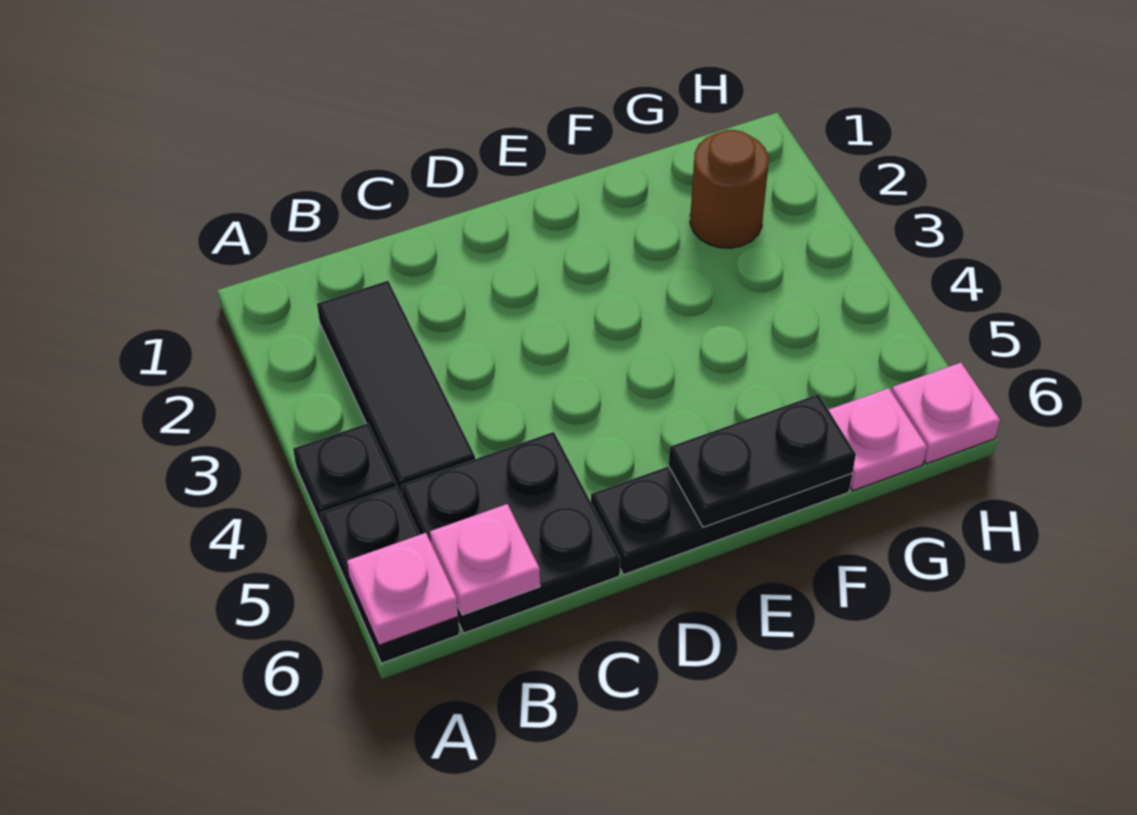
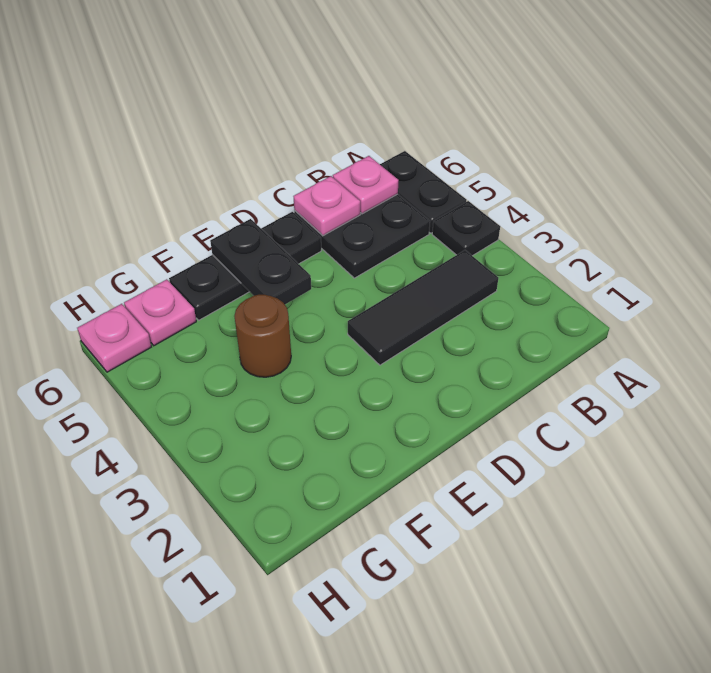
pink 1x1 plate [347,533,458,645] -> pink 1x1 plate moved to [293,176,360,236]
black 1x3 tile [317,281,475,495] -> black 1x3 tile turned to [348,250,498,365]
black 1x2 plate [669,394,856,527] -> black 1x2 plate turned to [210,219,311,304]
brown 1x1 round brick [690,130,769,248] -> brown 1x1 round brick moved to [234,295,291,377]

